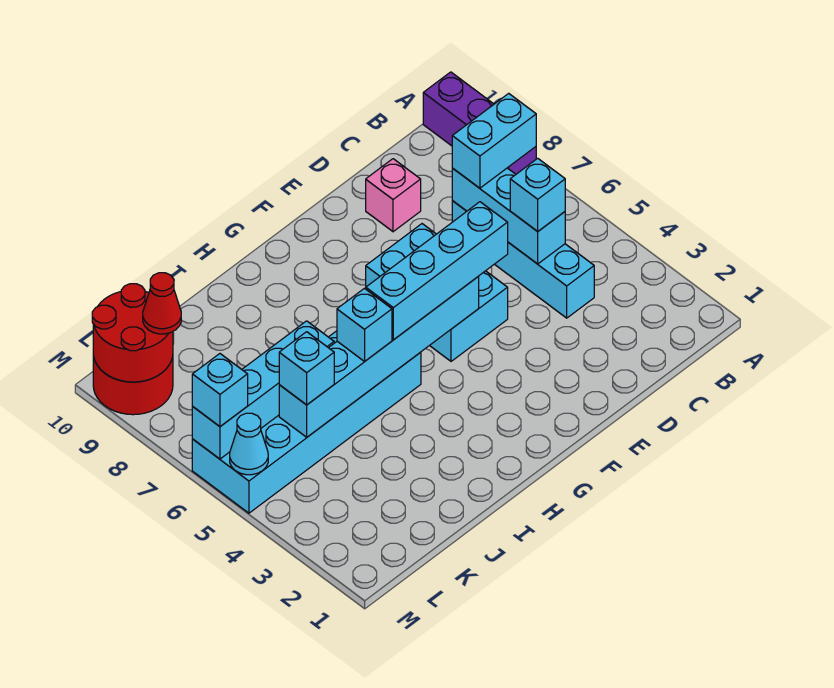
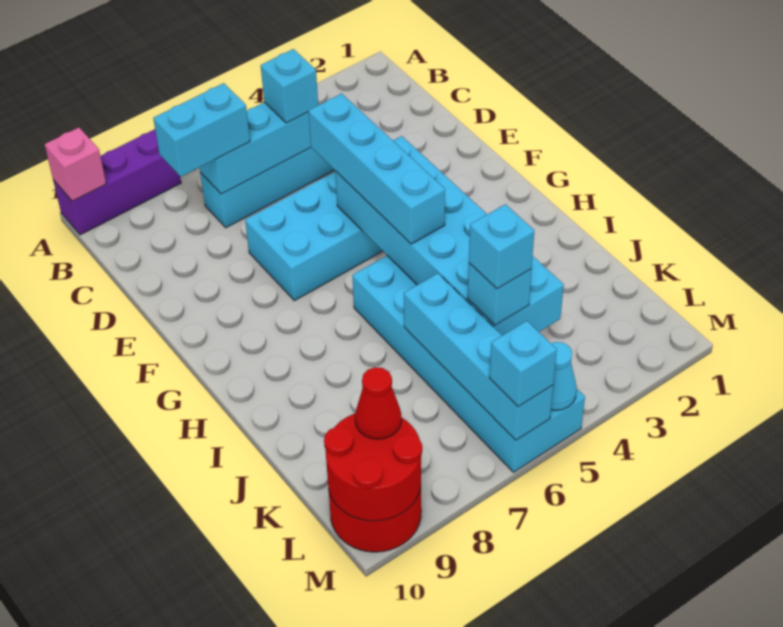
cyan 1x2 brick [452,93,536,188] -> cyan 1x2 brick turned to [153,83,250,177]
pink 1x1 brick [366,159,421,232] -> pink 1x1 brick moved to [45,128,106,201]
cyan 1x6 brick [279,277,479,437] -> cyan 2x6 brick [335,136,564,335]
cyan 1x1 brick [337,288,392,361] -> cyan 1x1 brick moved to [469,204,534,289]

